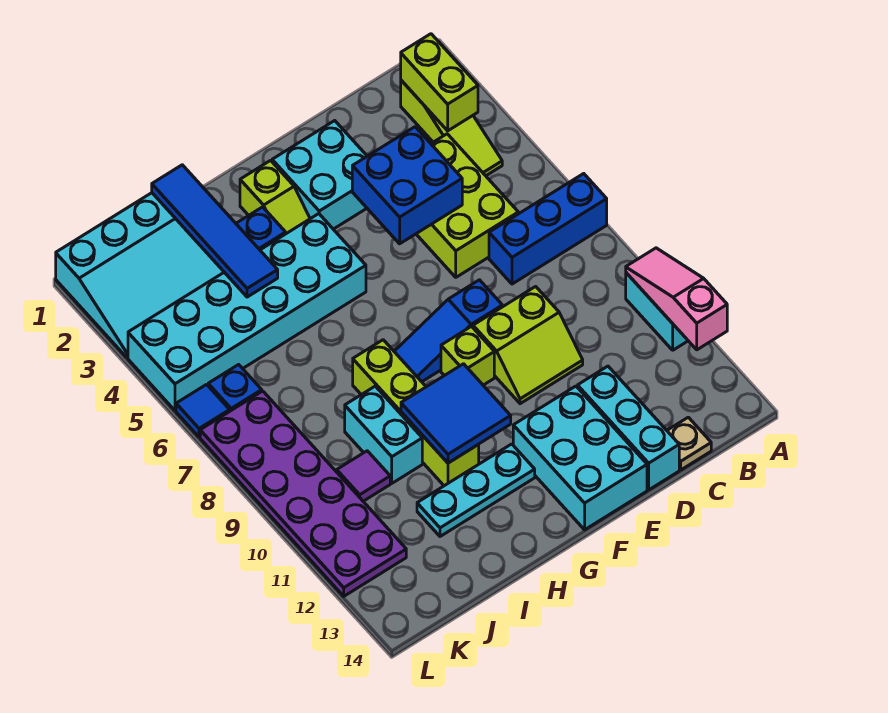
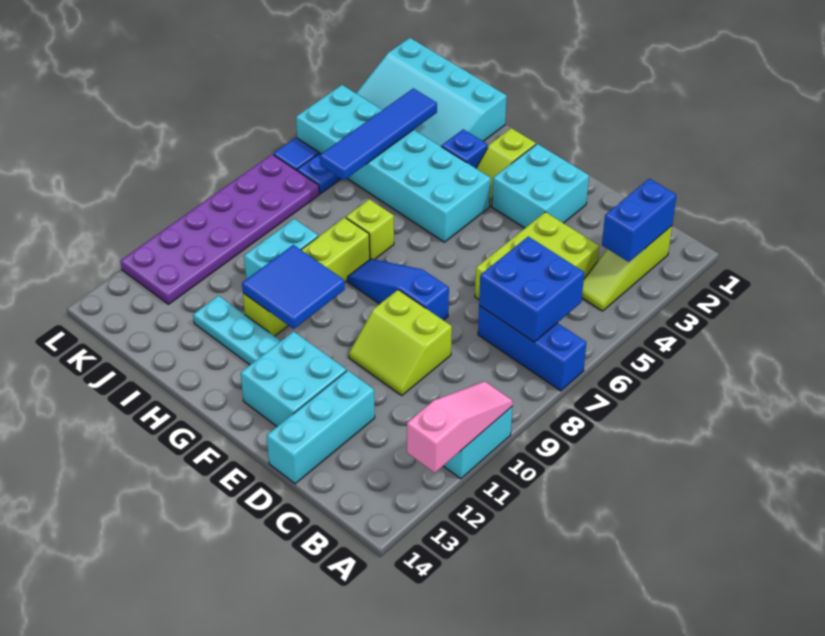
lime 1x2 brick [401,34,478,131] -> blue 1x2 brick [602,179,677,262]
tan 1x1 plate [667,417,711,470] -> none
blue 2x2 brick [352,127,462,244] -> blue 2x2 brick moved to [479,237,584,342]
cyan 2x3 brick [513,386,647,530] -> cyan 2x2 brick [241,331,346,426]
lime 1x1 brick [441,326,494,385] -> lime 1x1 brick moved to [346,199,394,259]
blue 1x4 tile [152,165,278,297] -> blue 1x4 tile moved to [320,88,437,180]
purple 1x1 tile [337,451,390,501] -> none

